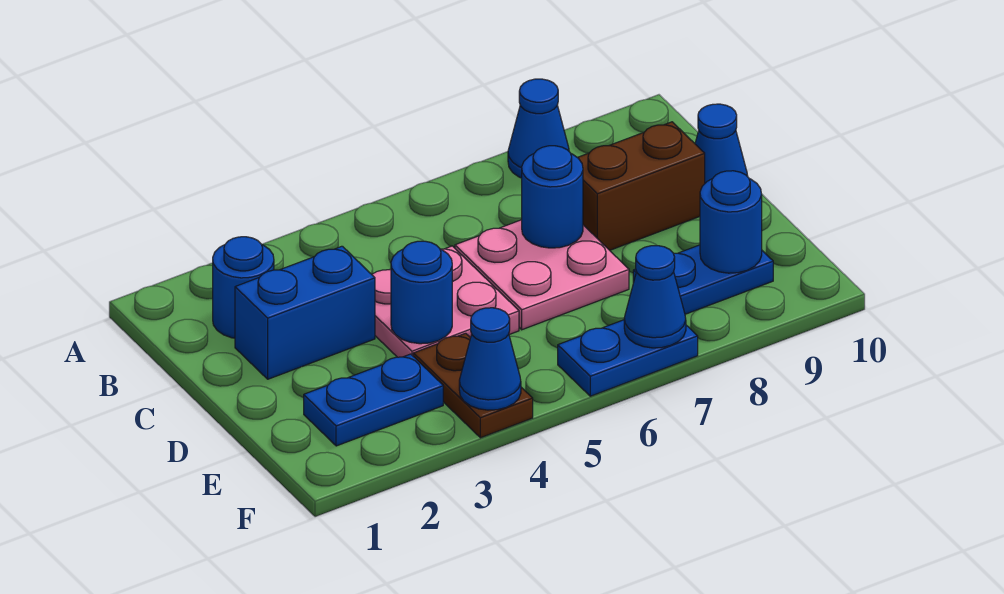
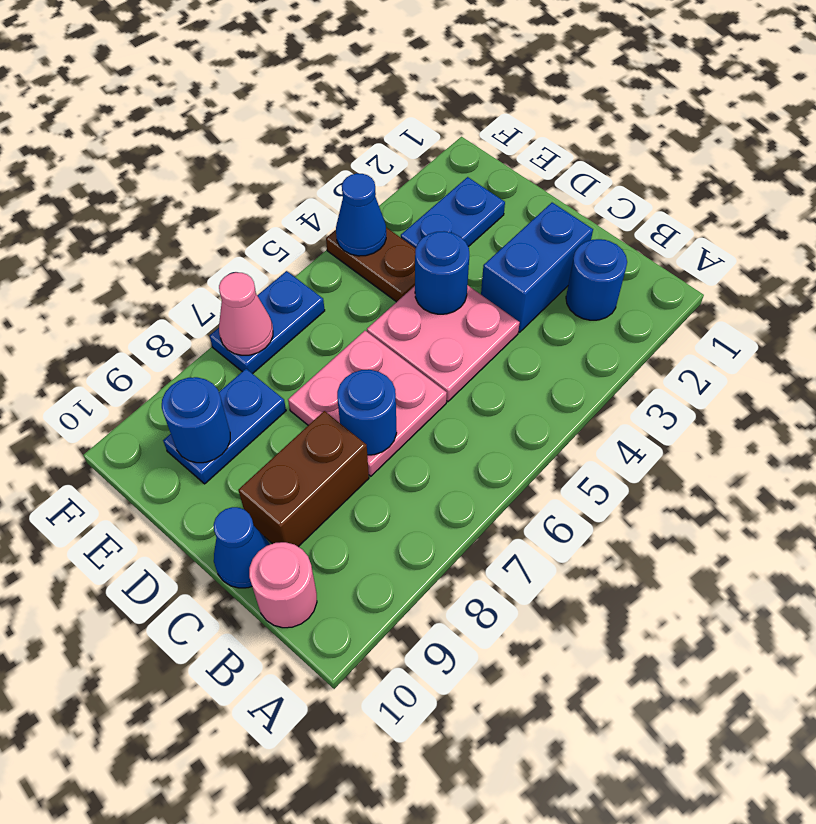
blue 1x1 cone [508,79,569,178] -> none
none -> pink 1x1 round brick [249,542,317,628]
blue 1x1 cone [624,246,686,348] -> pink 1x1 cone [219,272,273,355]

